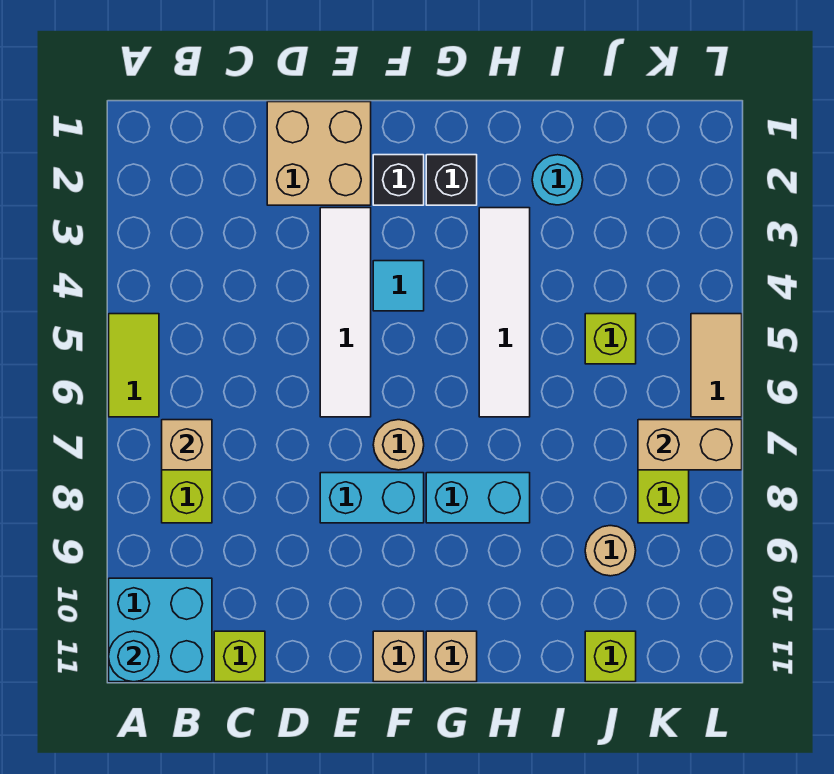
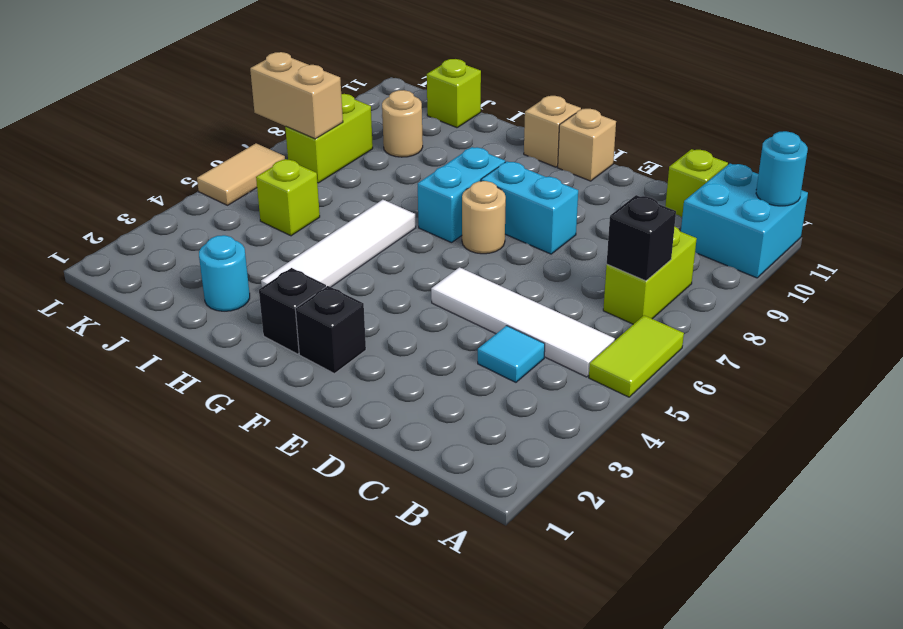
tan 1x1 brick [162,420,212,470] -> black 1x1 brick [607,195,676,281]
tan 2x2 brick [267,102,371,205] -> none
white 1x4 tile [320,208,371,417] -> white 1x4 tile turned to [431,267,615,377]
cyan 1x1 tile [373,261,424,311] -> cyan 1x1 tile moved to [478,326,545,382]
cyan 1x2 brick [426,473,530,523] -> cyan 1x2 brick turned to [418,147,505,243]

